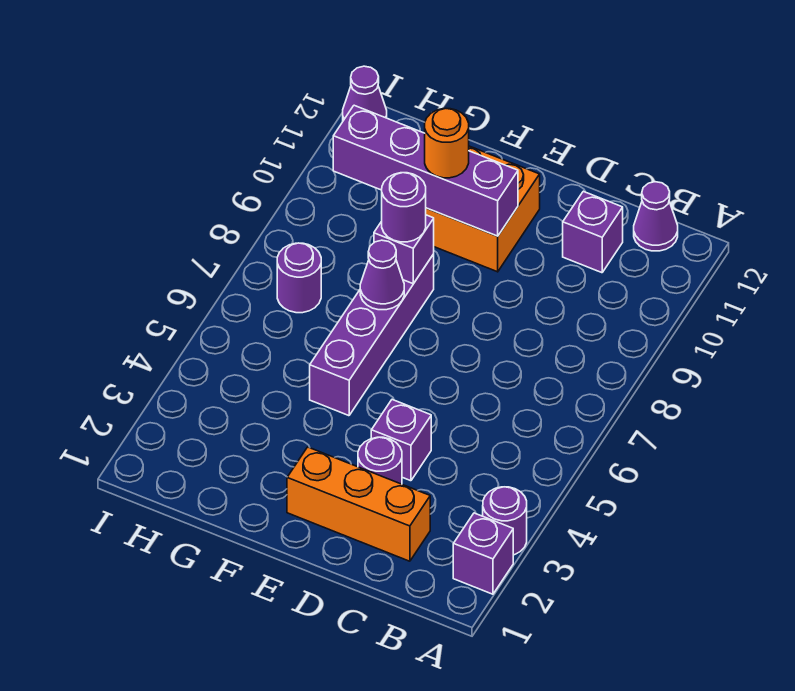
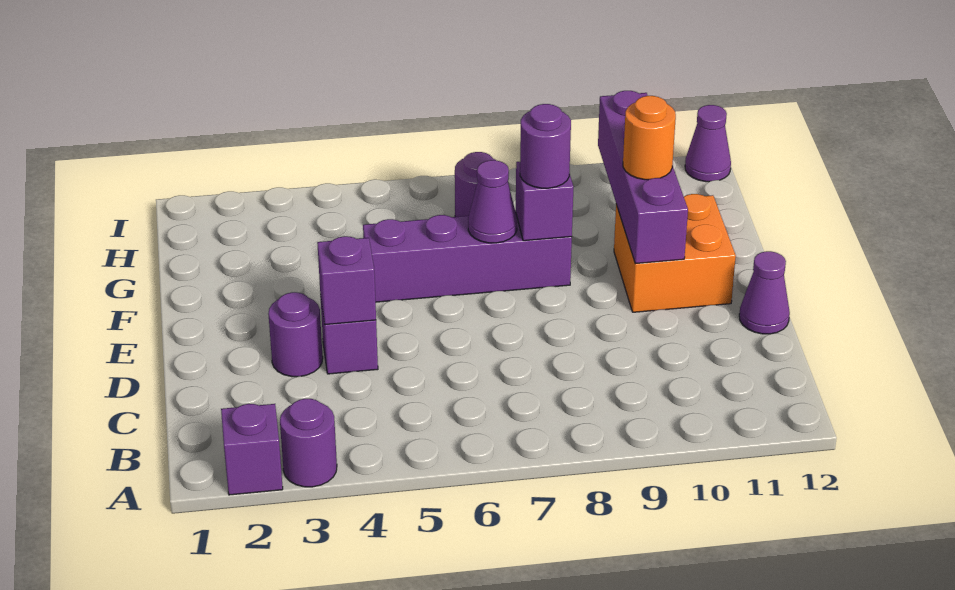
purple 1x1 cone [634,182,678,251] -> purple 1x1 cone moved to [739,251,790,334]
orange 1x3 brick [287,447,430,561] -> none
purple 1x1 brick [563,191,623,273] -> purple 1x1 brick moved to [317,236,376,325]

